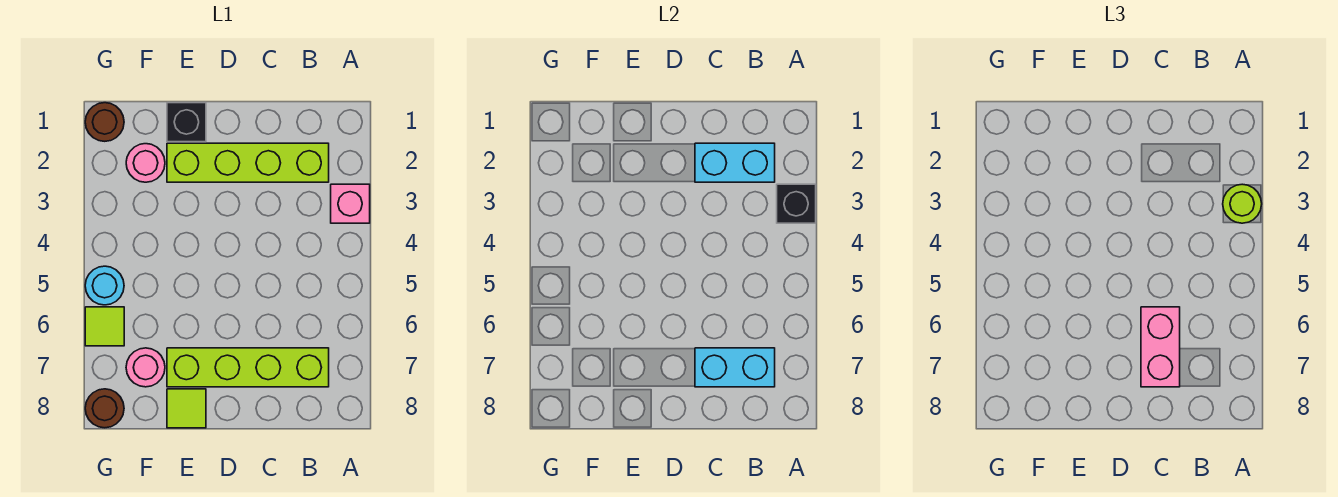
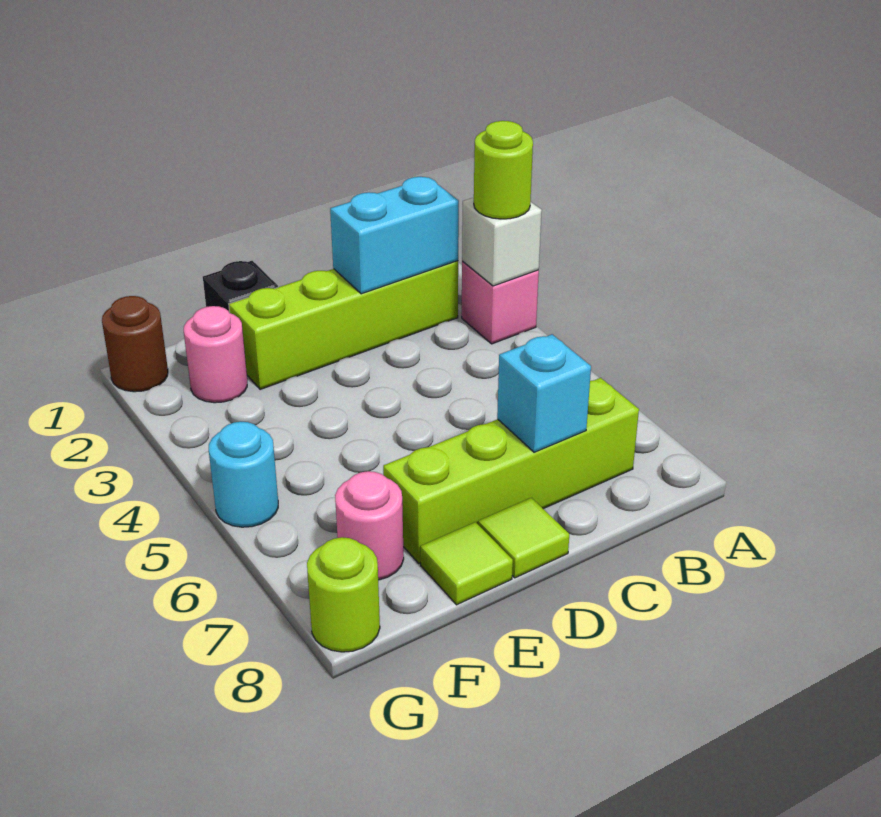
black 1x1 brick [777,184,816,223] -> white 1x1 brick [462,198,542,286]
cyan 1x2 brick [695,348,775,387] -> cyan 1x1 brick [497,334,591,452]
pink 1x2 brick [1141,307,1180,387] -> none
lime 1x1 tile [85,307,124,346] -> lime 1x1 tile moved to [478,498,569,578]
brown 1x1 round brick [85,389,124,428] -> lime 1x1 round brick [307,537,380,652]

